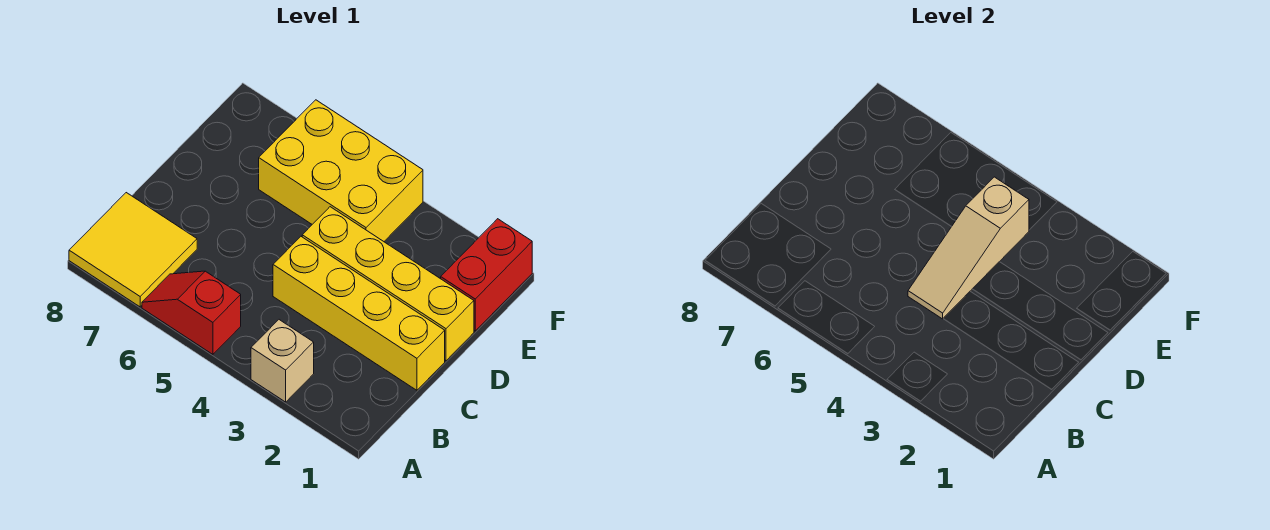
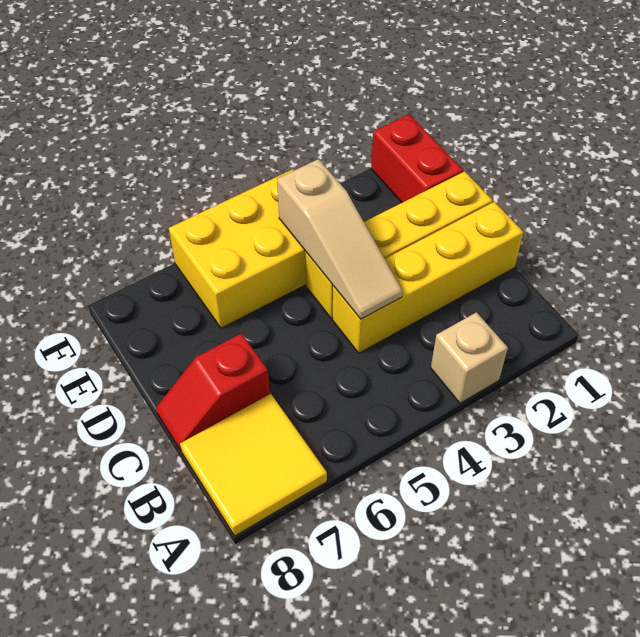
red 1x2 slope [142,271,241,354] -> red 1x2 slope moved to [156,333,270,451]

